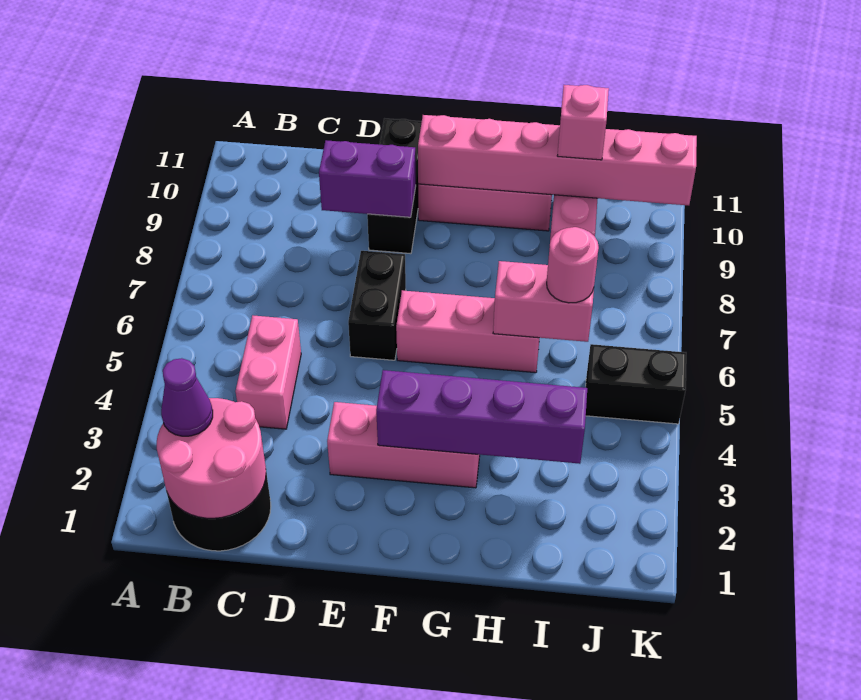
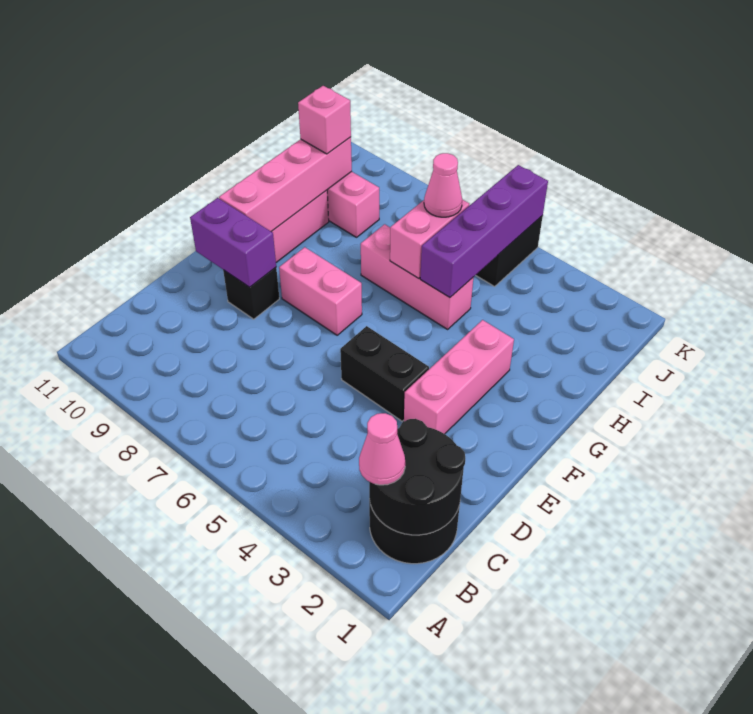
pink 2x2 round brick [157,398,266,518] -> black 2x2 round brick [369,419,465,535]
purple 1x1 cone [161,358,213,436] -> pink 1x1 cone [359,413,405,485]
pink 1x2 brick [235,315,301,429] -> pink 1x2 brick moved to [279,247,362,335]
purple 1x2 brick [319,140,416,217] -> purple 1x2 brick turned to [190,198,276,287]
black 1x2 brick [348,251,406,360] -> black 1x2 brick moved to [340,326,429,421]
black 1x3 brick [367,119,422,254] -> black 1x1 brick [223,267,279,319]
purple 1x4 brick [376,370,587,464] -> purple 1x4 brick moved to [420,165,548,297]
pink 1x3 brick [396,290,539,373] -> pink 1x3 brick turned to [361,224,473,329]
pink 1x6 brick [418,115,697,205] -> pink 1x4 brick [219,137,352,231]
pink 1x1 round brick [547,227,599,303] -> pink 1x1 cone [424,153,462,217]

